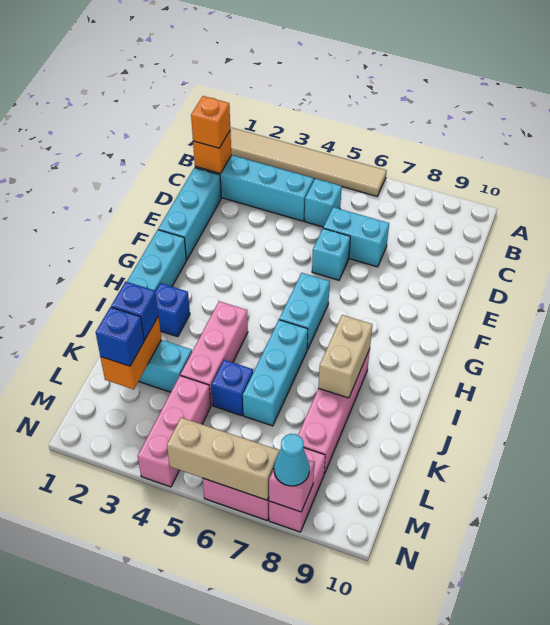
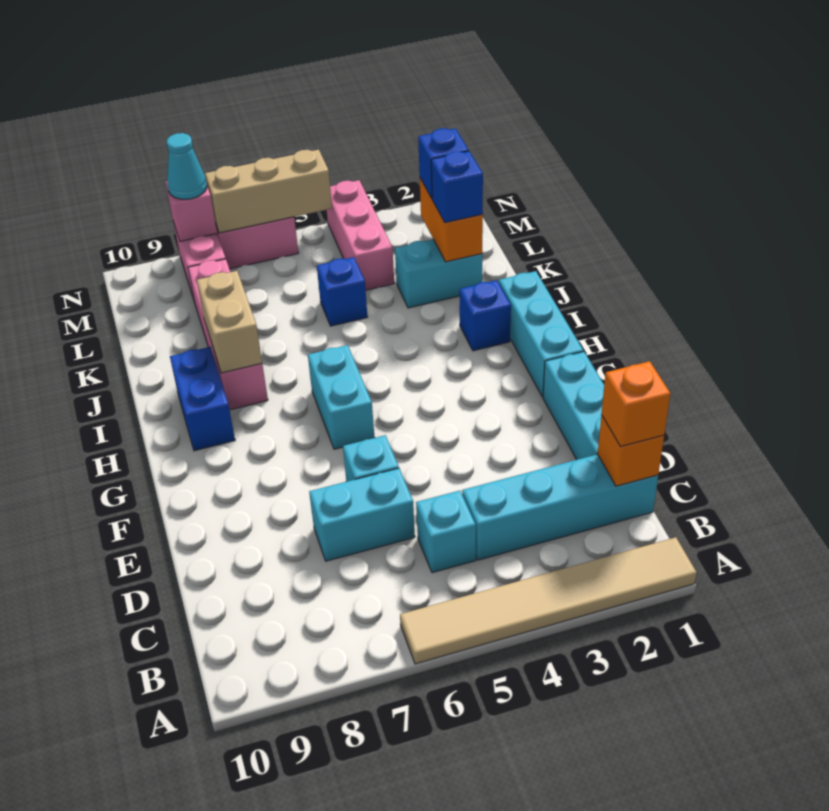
none -> blue 1x2 brick [170,347,235,451]
pink 1x3 brick [180,301,248,405] -> none
cyan 1x3 brick [243,320,308,426] -> none

